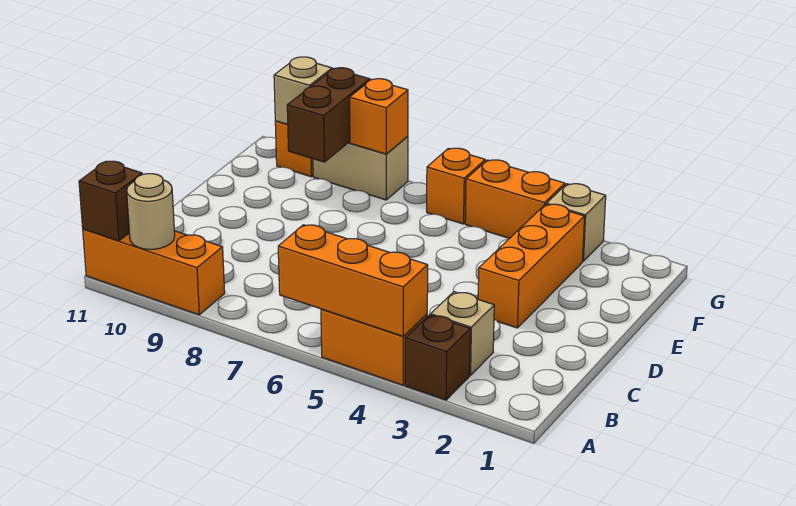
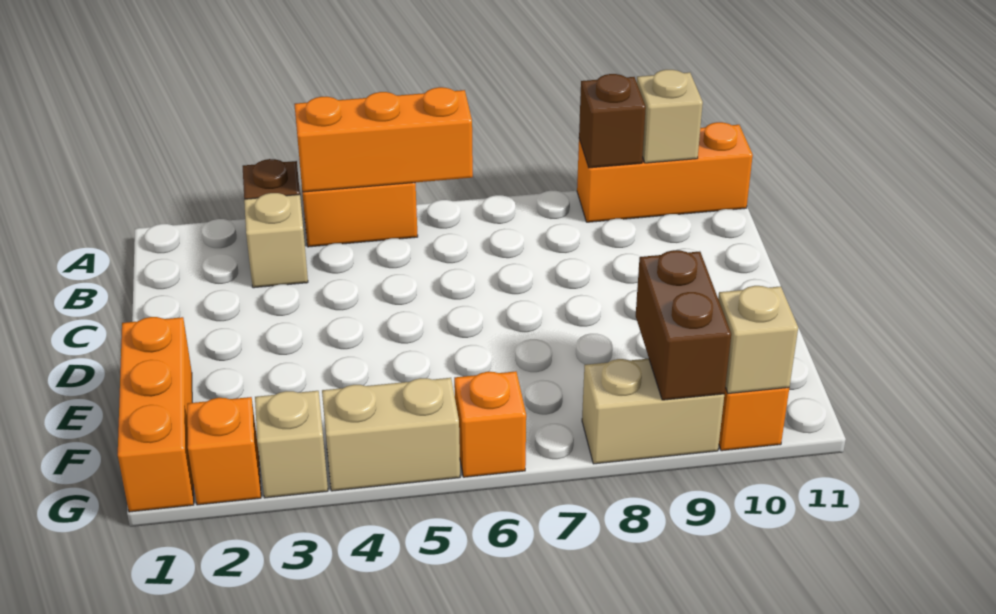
tan 1x1 round brick [127,174,175,249] -> tan 1x1 brick [637,70,703,163]
brown 1x1 brick [79,161,142,241] -> brown 1x1 brick moved to [579,74,646,168]
orange 1x3 brick [478,204,585,328] -> orange 1x3 brick moved to [118,317,194,512]
orange 1x2 brick [465,160,565,238] -> tan 1x2 brick [322,378,460,491]
orange 1x1 brick [350,79,408,154] -> orange 1x1 brick moved to [187,397,261,505]

